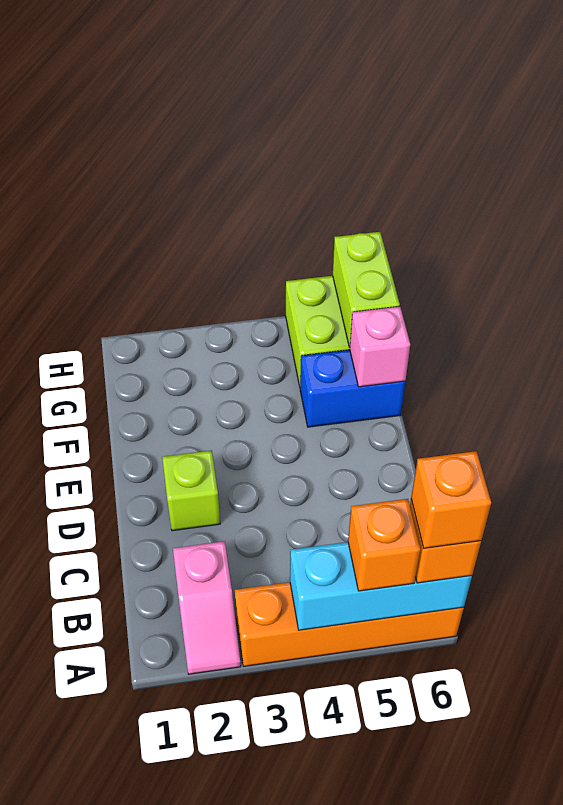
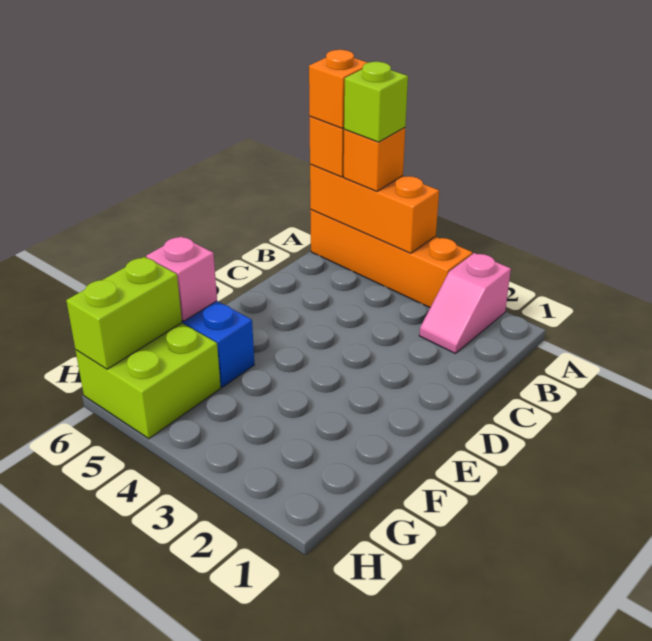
pink 1x2 slope [173,541,241,674] -> pink 1x2 slope turned to [419,253,511,354]
cyan 1x3 brick [290,542,472,630] -> orange 1x3 brick [310,164,439,253]
lime 1x1 brick [162,450,220,531] -> lime 1x1 brick moved to [344,62,408,142]

